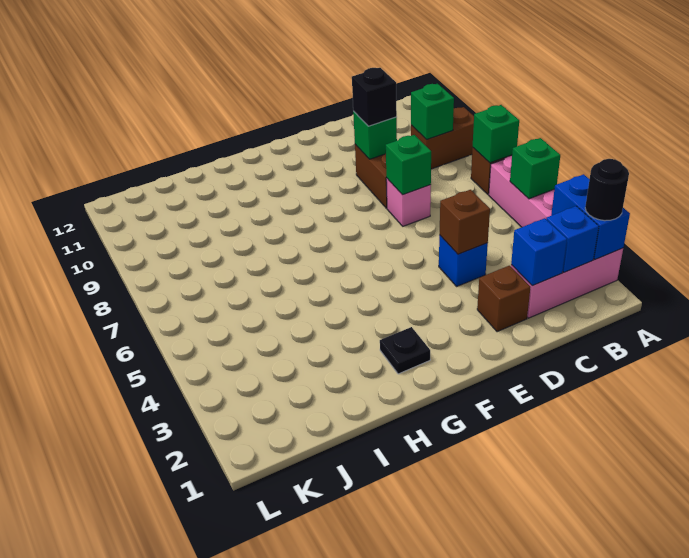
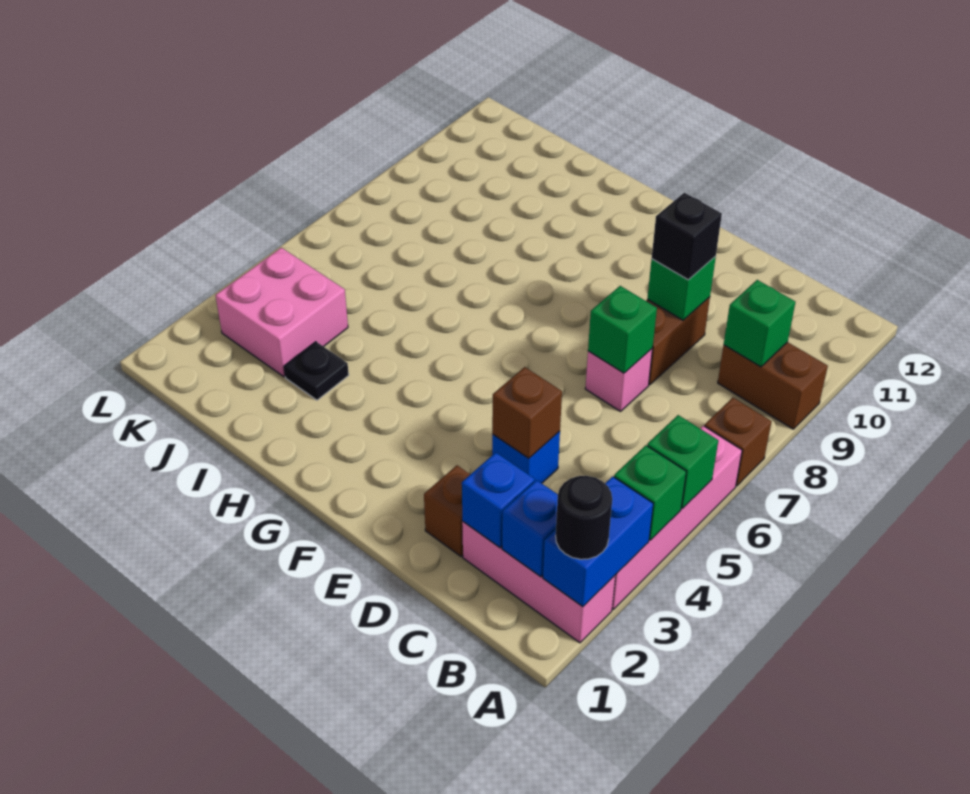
green 1x1 brick [473,105,519,163] -> green 1x1 brick moved to [614,445,686,540]
black 1x1 plate [380,327,430,374] -> black 1x1 plate moved to [284,342,349,400]
none -> pink 2x2 brick [215,248,348,377]

